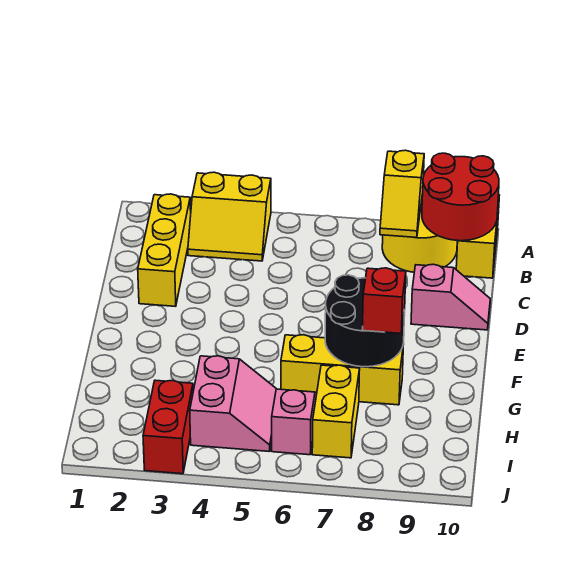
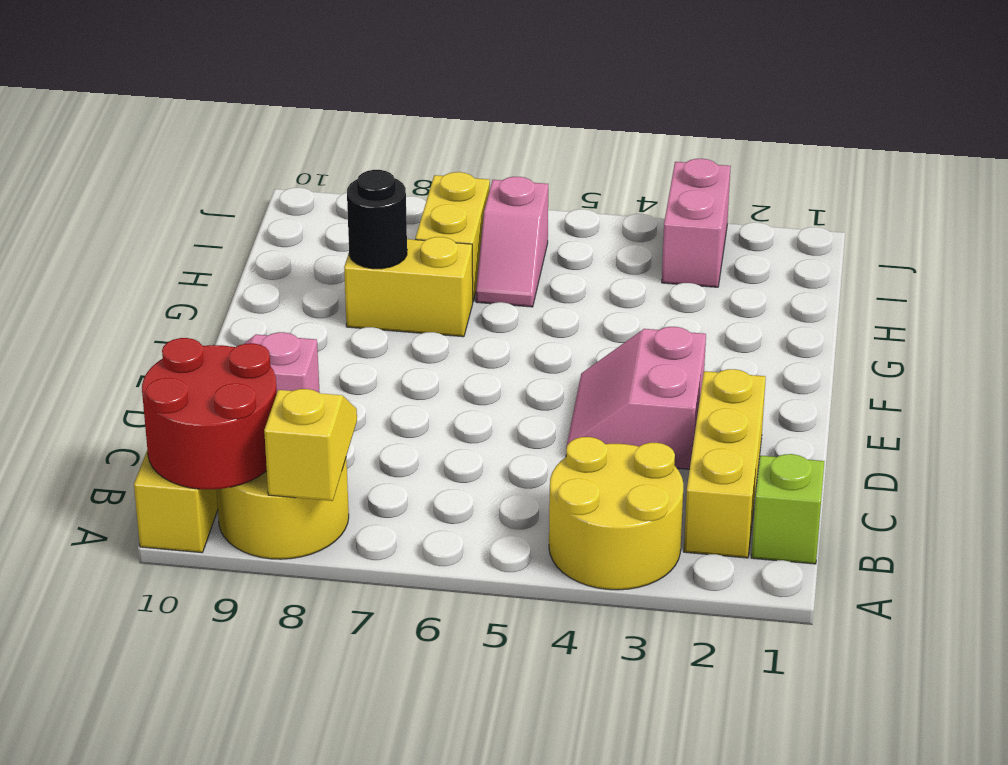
yellow 2x2 slope [188,172,271,261] -> yellow 2x2 round brick [549,437,683,590]
none -> lime 1x1 brick [751,454,824,564]
black 2x2 round brick [325,275,405,367] -> black 1x1 round brick [347,170,407,269]
yellow 1x3 brick [281,335,403,405] -> yellow 1x2 brick [344,237,473,337]
red 1x1 brick [362,268,406,333] -> none
pink 2x2 slope [190,356,276,452] -> pink 2x2 slope moved to [566,327,706,469]
red 1x2 brick [143,380,193,474] -> pink 1x2 brick [662,159,731,287]

